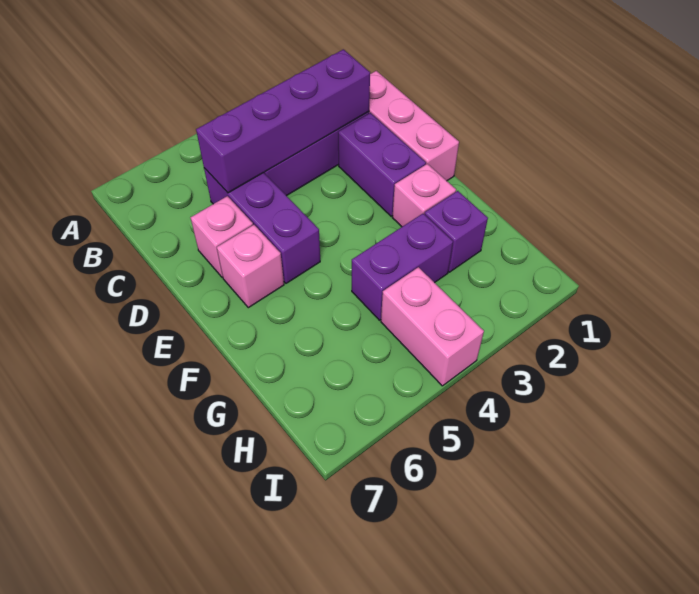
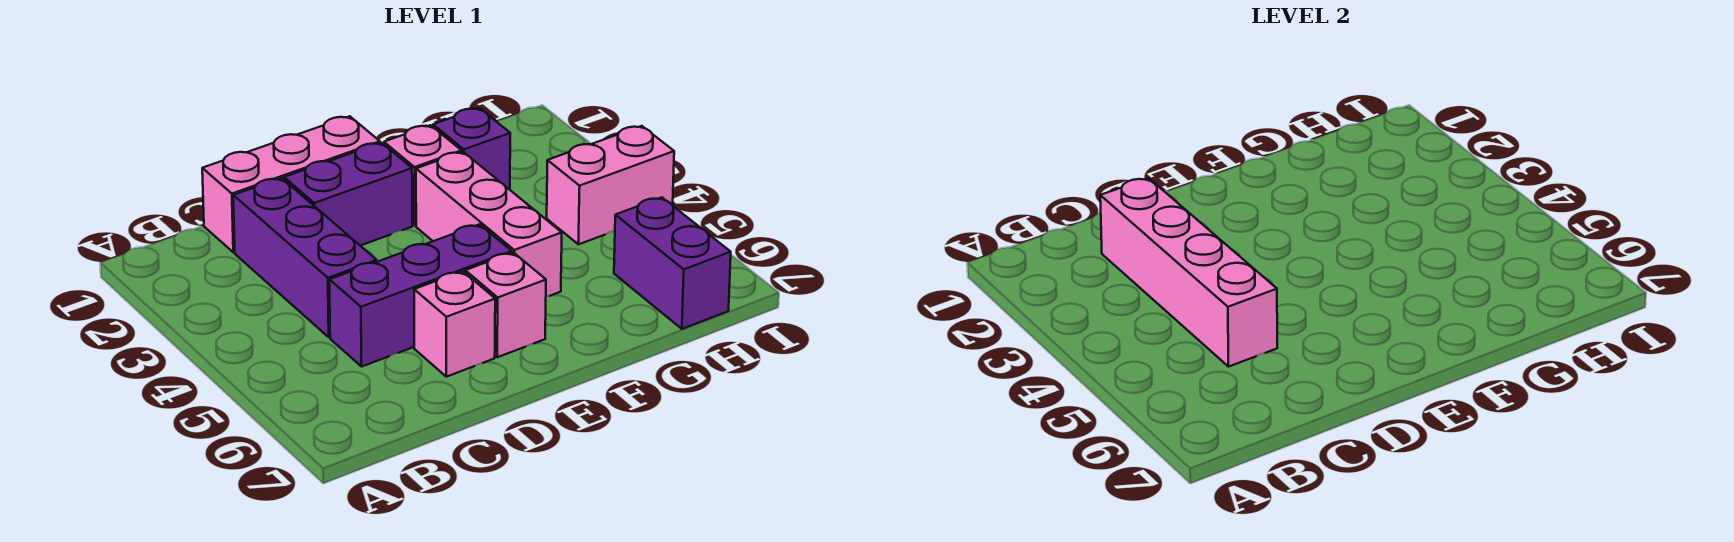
purple 1x4 brick [196,49,370,193] -> pink 1x4 brick [1100,178,1277,367]
none -> pink 1x3 brick [416,152,562,297]
purple 1x2 brick [352,214,453,320] -> purple 1x2 brick moved to [614,197,731,329]

